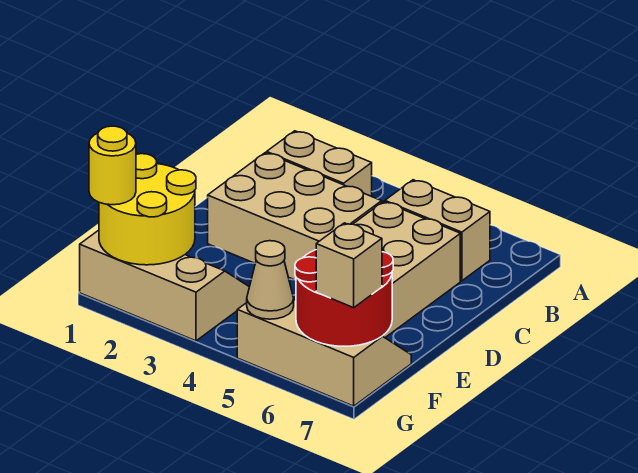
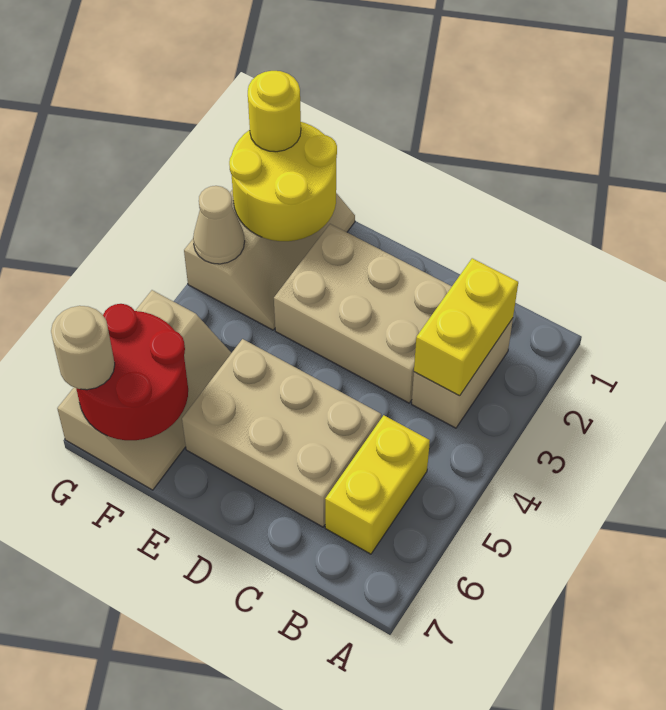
none -> yellow 1x2 brick [414,258,518,396]
tan 1x2 brick [385,180,490,281] -> yellow 1x2 brick [325,415,430,554]
tan 2x3 brick [208,153,382,280] -> tan 2x3 brick turned to [274,224,452,403]
tan 1x1 cone [247,241,294,319] -> tan 1x1 cone moved to [193,186,245,264]
tan 1x1 brick [316,223,382,308] -> tan 1x1 round brick [51,306,115,390]

